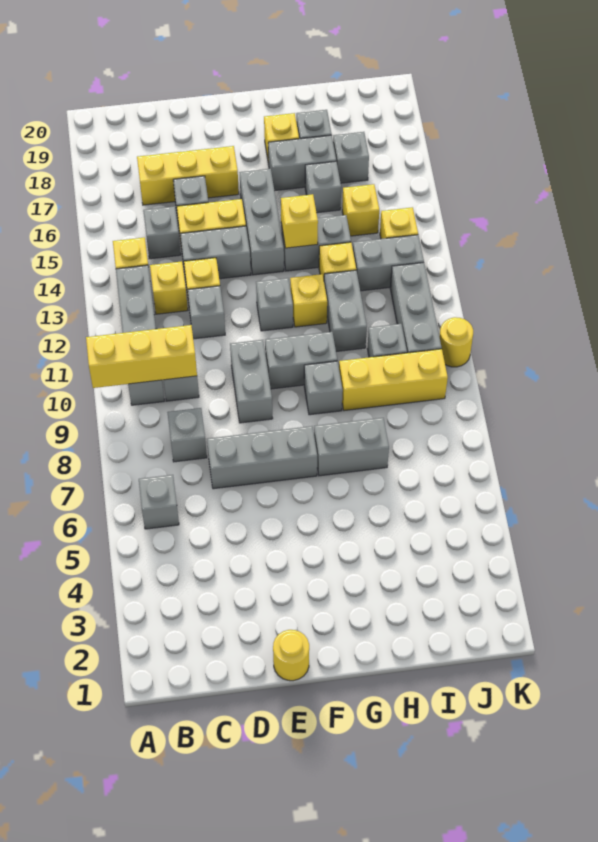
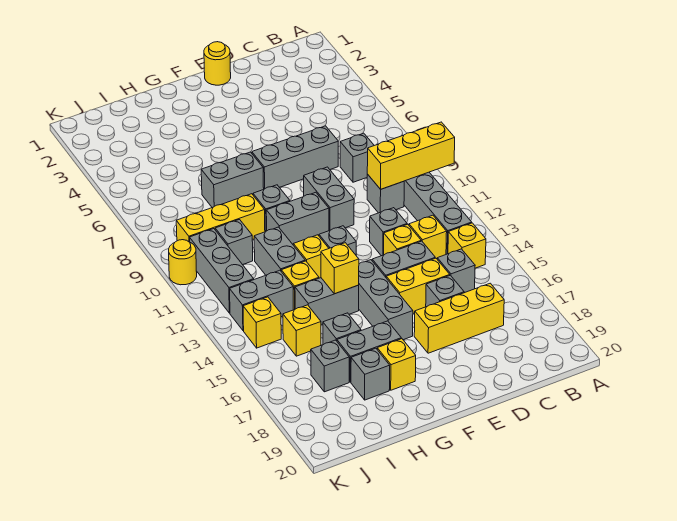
grey 1x1 brick [139,475,179,529] -> none

